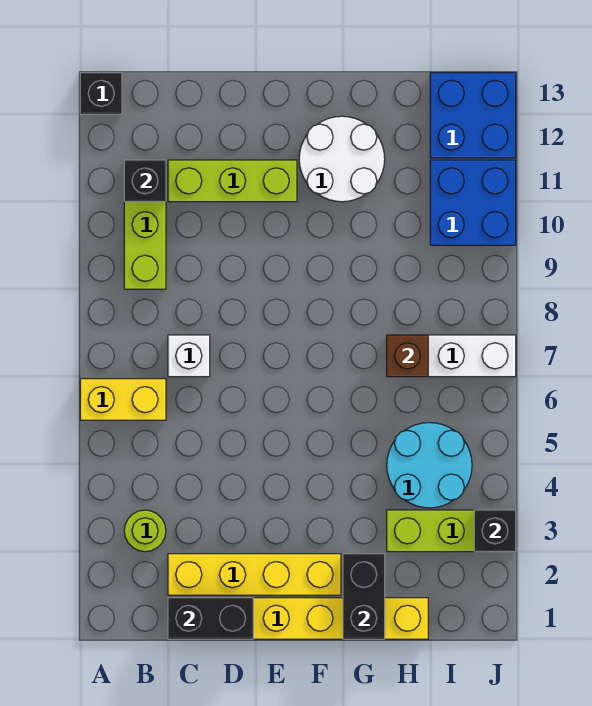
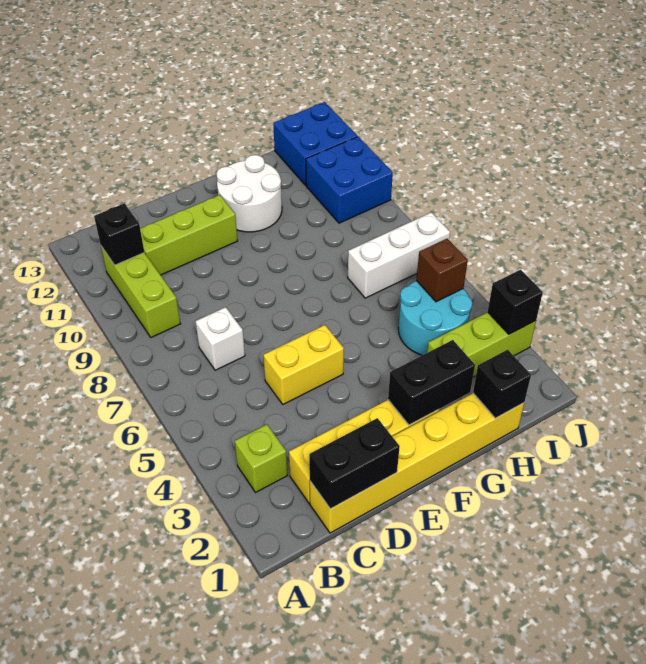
yellow 1x2 brick [80,379,166,420] -> yellow 1x2 brick moved to [263,325,344,404]
black 1x1 brick [80,73,122,114] -> black 1x1 brick moved to [473,350,531,418]
lime 1x1 round brick [124,510,166,552] -> lime 1x1 brick [235,424,287,493]
black 1x2 brick [343,554,385,639] -> black 1x2 brick turned to [388,340,475,425]
brown 1x1 brick [387,335,428,377] -> brown 1x1 brick moved to [416,239,468,302]

